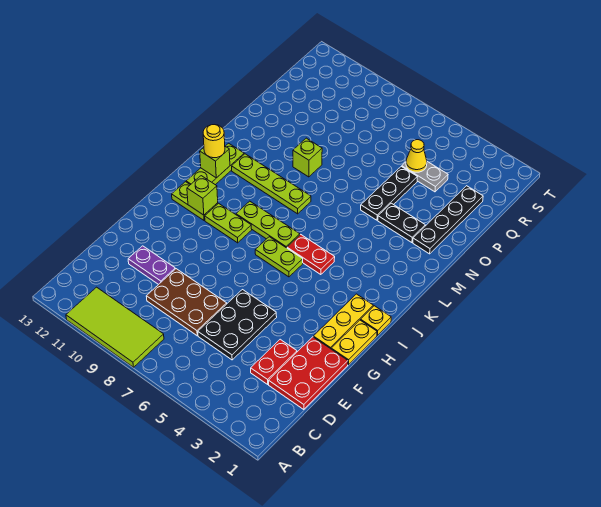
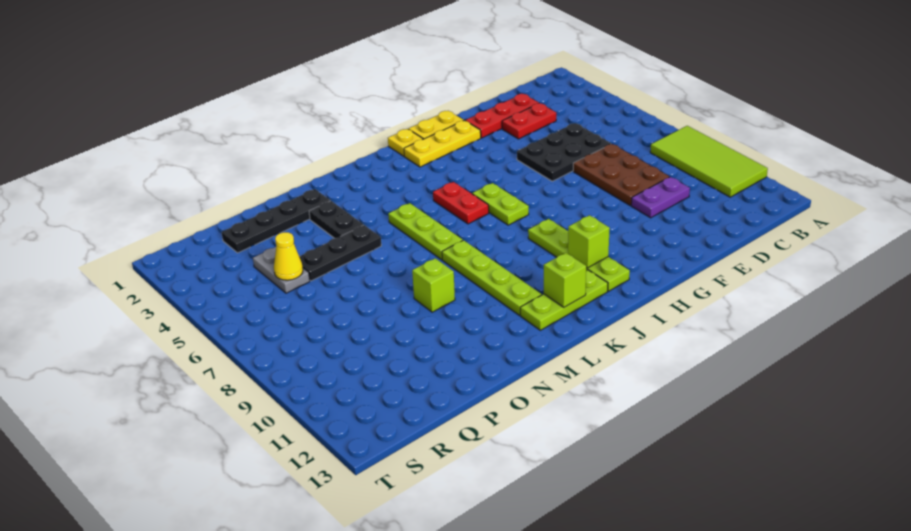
red 2x3 plate [269,337,348,410] -> red 1x3 plate [465,94,539,138]
purple 1x2 plate [128,246,175,285] -> purple 1x2 plate turned to [631,177,690,218]
lime 1x3 plate [236,201,300,248] -> lime 1x3 plate moved to [388,203,463,260]
yellow 1x1 round brick [203,125,225,158] -> none

